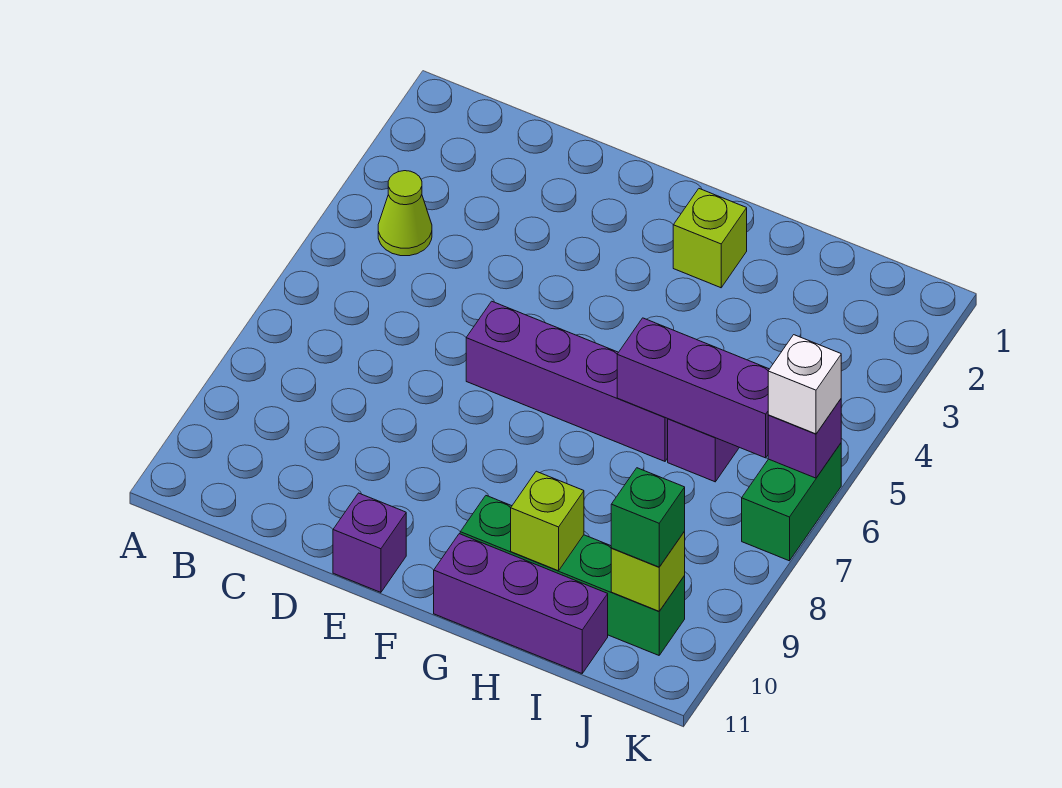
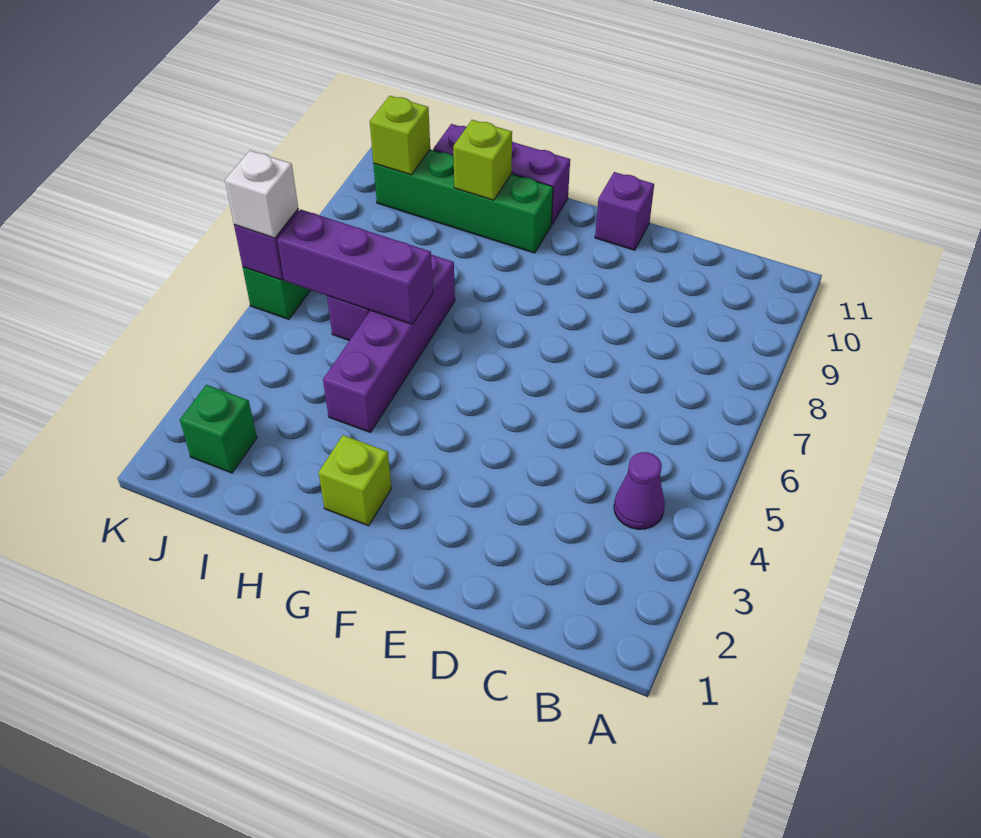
lime 1x1 cone [378,171,432,256] -> purple 1x1 cone [614,452,665,529]
purple 1x4 brick [466,301,668,461] -> purple 1x4 brick turned to [323,254,455,432]
green 1x1 brick [611,468,685,567] -> green 1x1 brick moved to [180,385,257,473]

